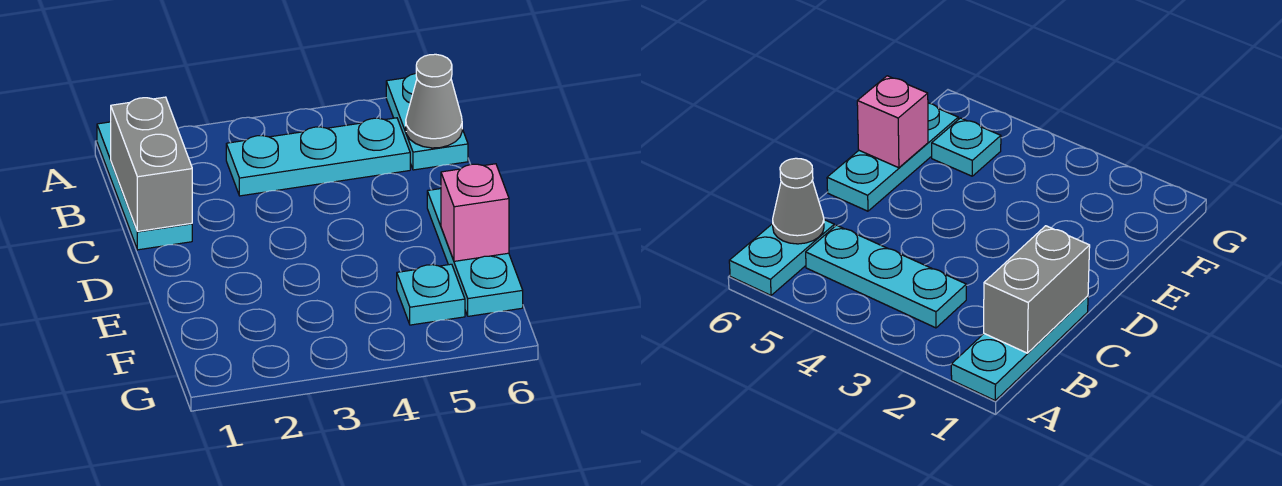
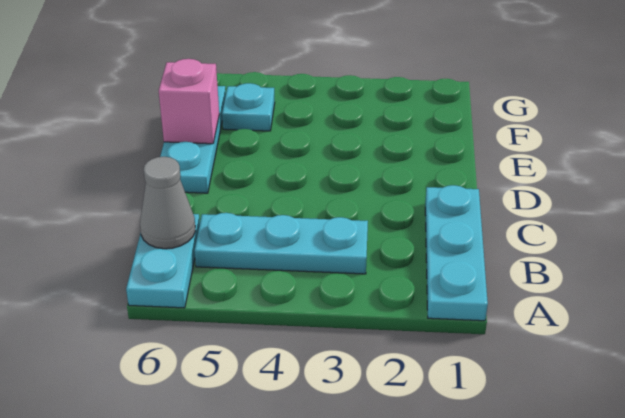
grey 1x2 brick [111,97,192,231] -> none

